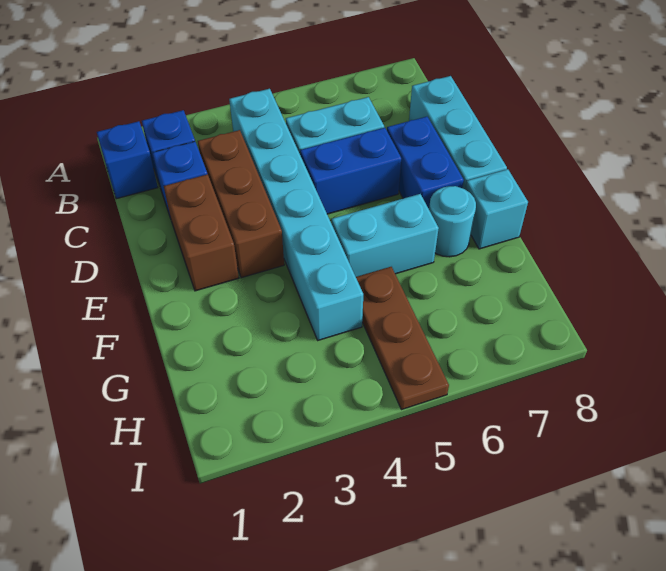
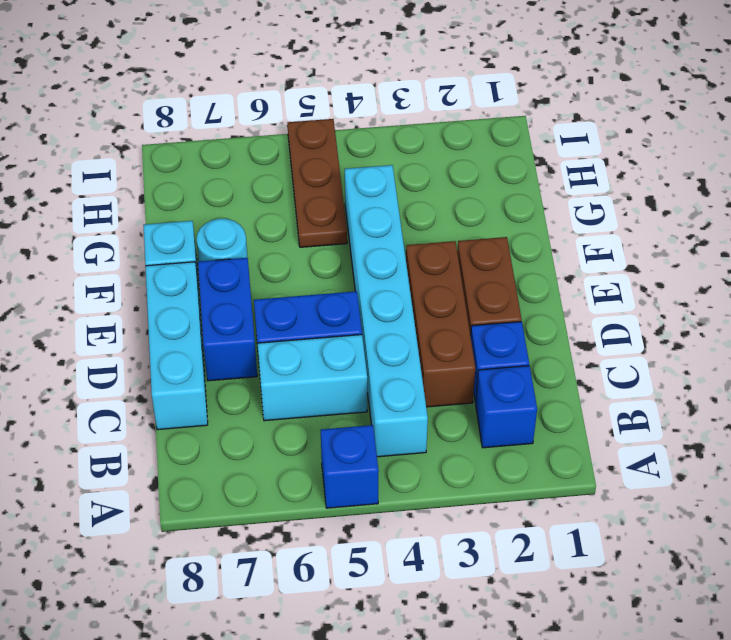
blue 1x1 brick [97,121,158,199] -> blue 1x1 brick moved to [321,425,379,508]
cyan 1x2 brick [332,194,439,277] -> none

